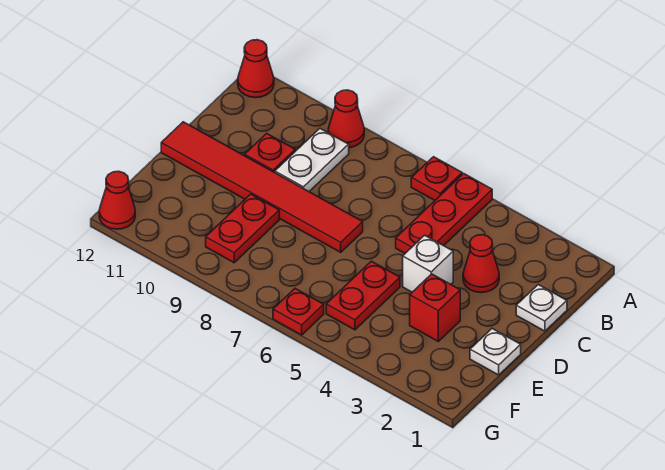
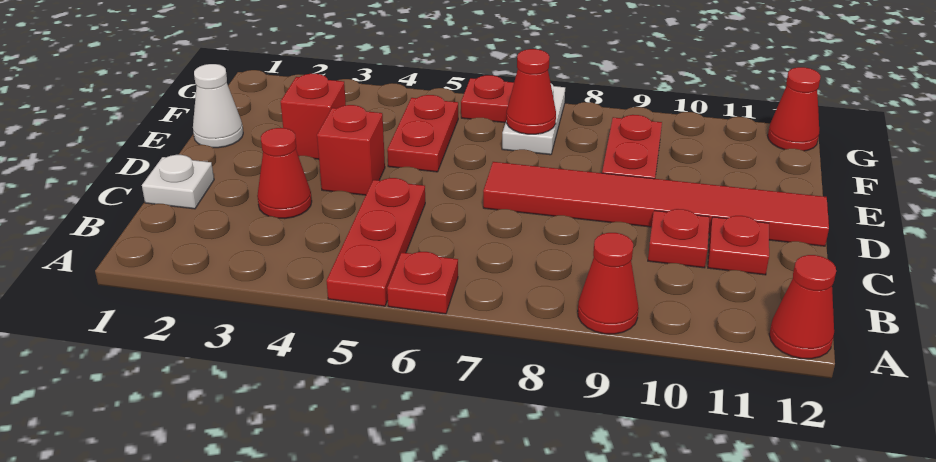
white 1x2 plate [275,129,349,191] -> white 1x2 plate moved to [502,84,565,155]
none -> red 1x1 plate [708,216,769,275]
white 1x1 brick [403,235,453,292] -> red 1x1 brick [317,105,385,195]
white 1x1 plate [470,329,521,375] -> white 1x1 cone [193,64,243,148]
none -> red 1x1 cone [507,49,556,134]

